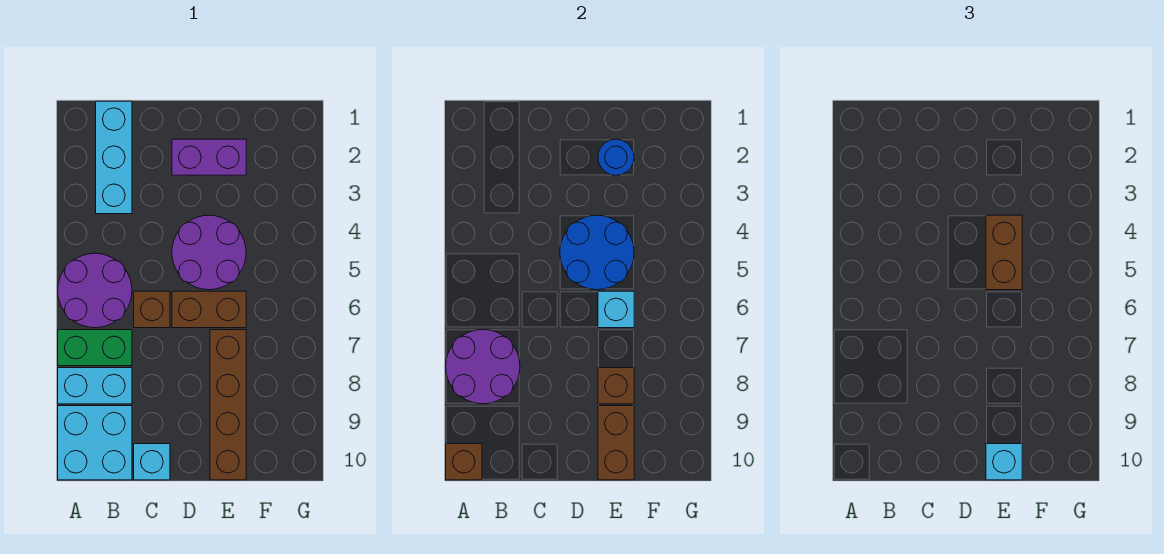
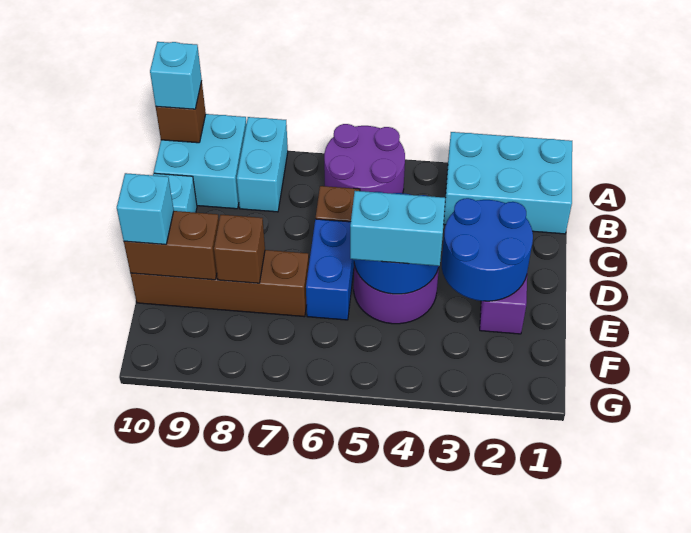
green 1x2 brick [58,330,132,366] -> none
purple 2x2 round brick [446,330,520,404] -> none
cyan 1x3 brick [96,101,132,214] -> cyan 2x3 brick [444,132,572,234]
brown 1x2 brick [172,291,246,328] -> blue 1x2 brick [306,219,354,320]
blue 1x1 round brick [598,139,634,175] -> blue 2x2 round brick [442,198,533,301]
brown 1x2 brick [986,215,1022,290] -> cyan 1x2 brick [350,191,445,266]
cyan 1x1 brick [598,291,634,328] -> cyan 1x1 brick moved to [150,42,202,109]

